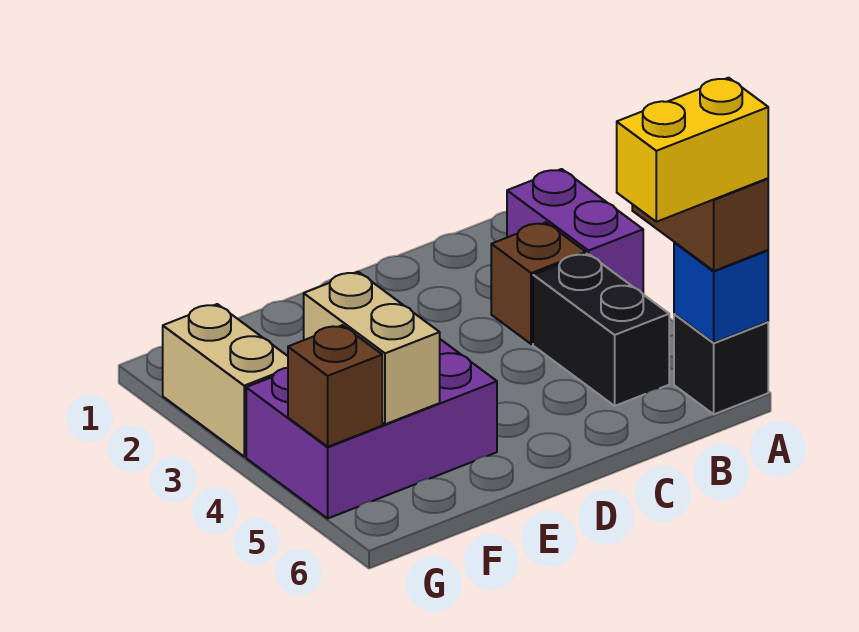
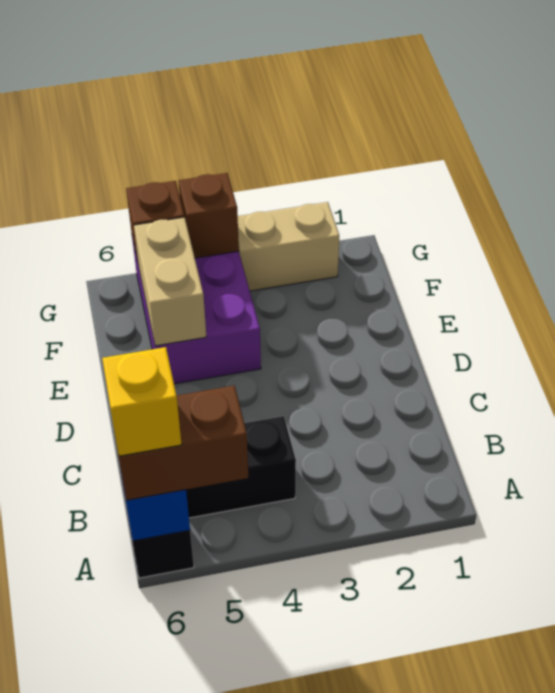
purple 1x2 brick [507,169,643,294] -> none
yellow 1x2 brick [617,78,768,222] -> yellow 1x1 brick [102,347,182,456]
brown 1x1 brick [491,223,586,344] -> brown 1x1 brick moved to [178,173,239,258]
tan 1x2 brick [304,272,440,424] -> tan 1x2 brick turned to [134,217,206,346]

